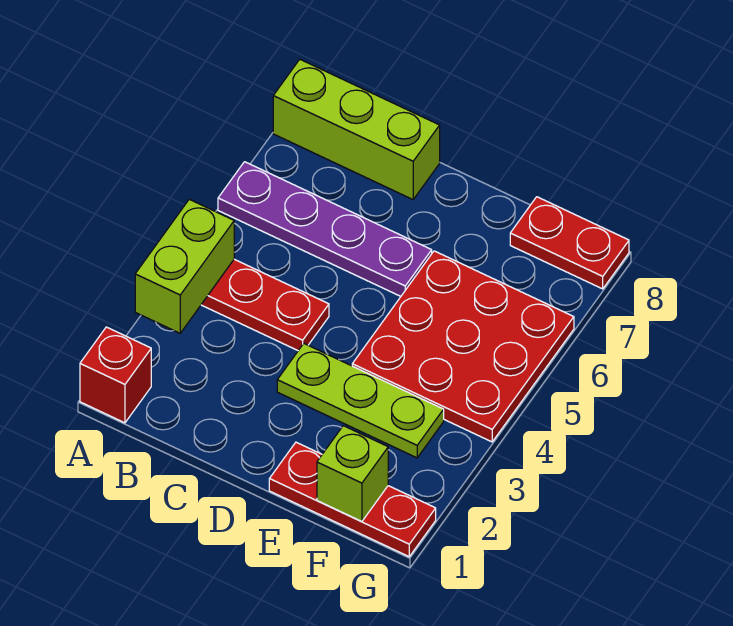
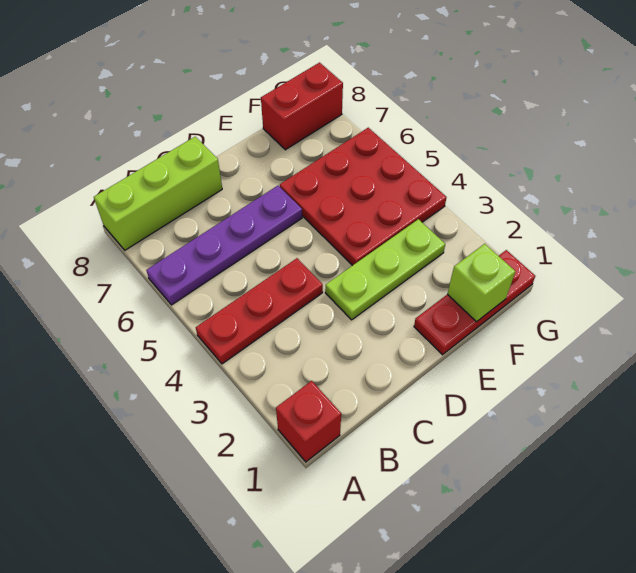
lime 1x2 brick [135,199,234,333] -> none
red 1x2 plate [510,197,629,289] -> red 1x2 brick [261,63,343,150]

